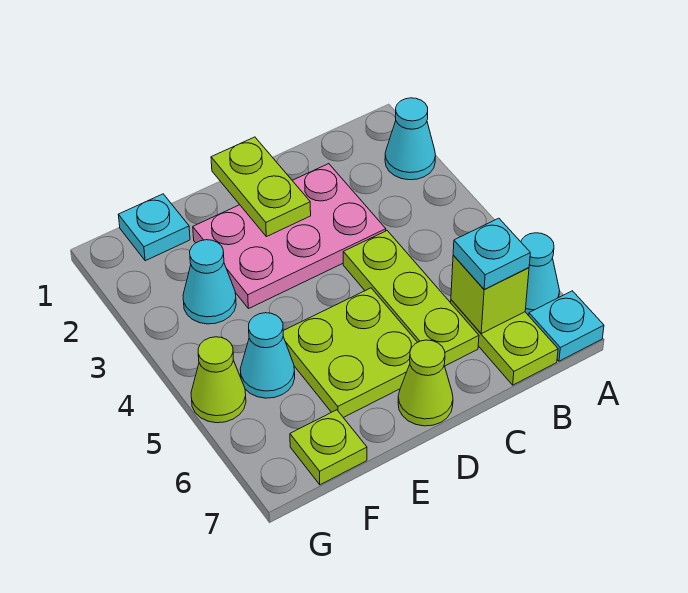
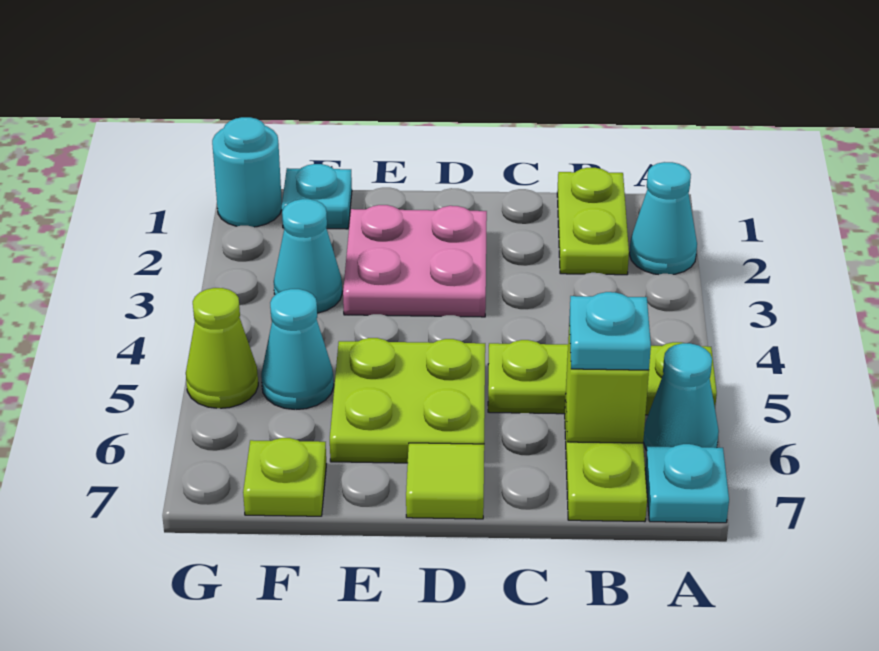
pink 2x3 plate [193,164,386,309] -> pink 2x2 plate [343,205,487,317]
lime 1x3 plate [343,231,479,366] -> lime 1x3 plate turned to [488,340,717,415]
lime 1x2 plate [211,137,311,237] -> lime 1x2 plate moved to [557,168,629,275]
lime 1x1 cone [398,340,453,426] -> lime 1x1 tile [406,443,484,519]
none -> cyan 1x1 round brick [212,117,282,227]

